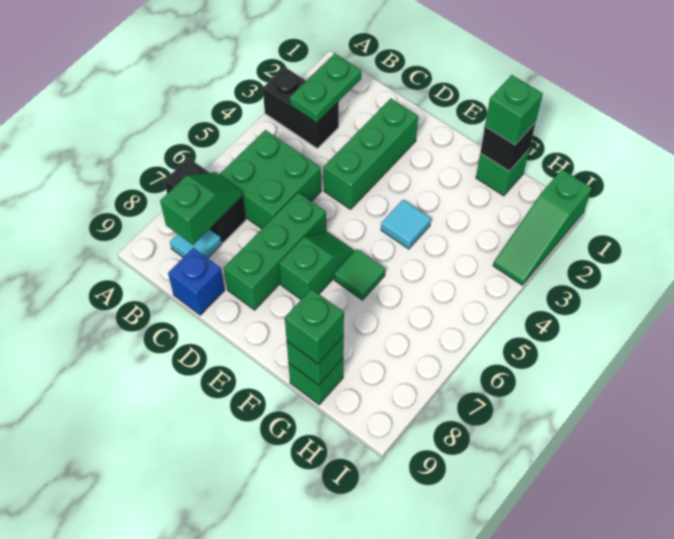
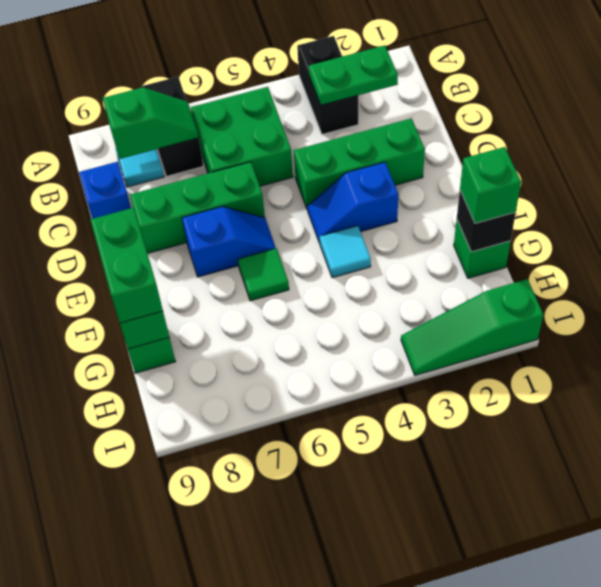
none -> blue 1x2 slope [307,162,398,243]
green 1x2 slope [279,232,355,299] -> blue 1x2 slope [182,207,276,277]
green 1x1 brick [285,289,344,364] -> green 1x2 brick [91,208,163,323]

